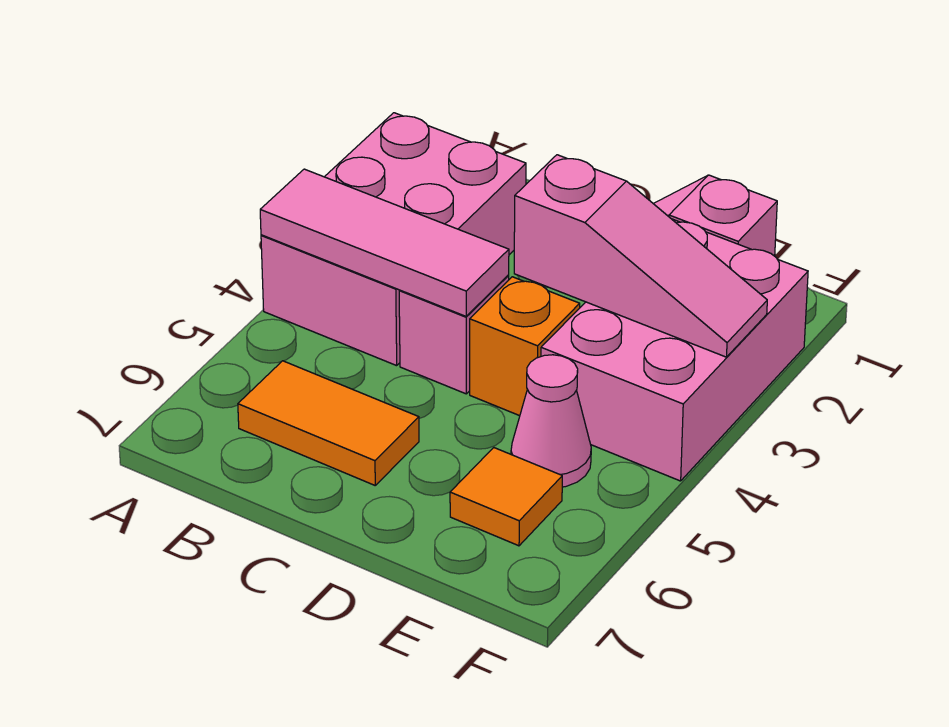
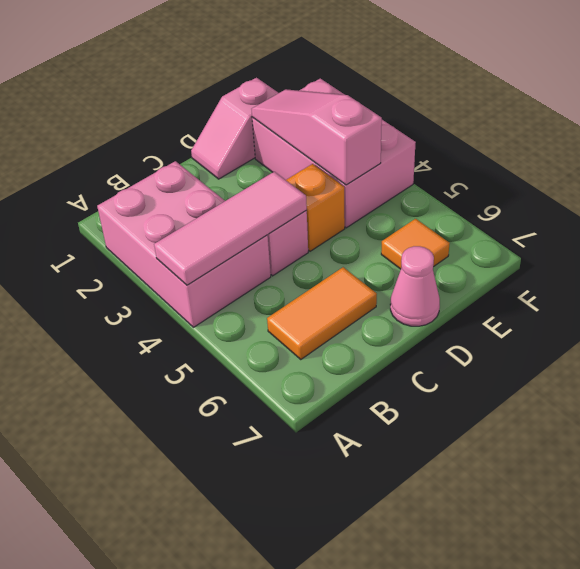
pink 1x3 slope [514,155,767,357] -> pink 1x3 slope turned to [252,89,382,185]
pink 1x1 cone [511,355,591,487] -> pink 1x1 cone moved to [390,246,440,326]

